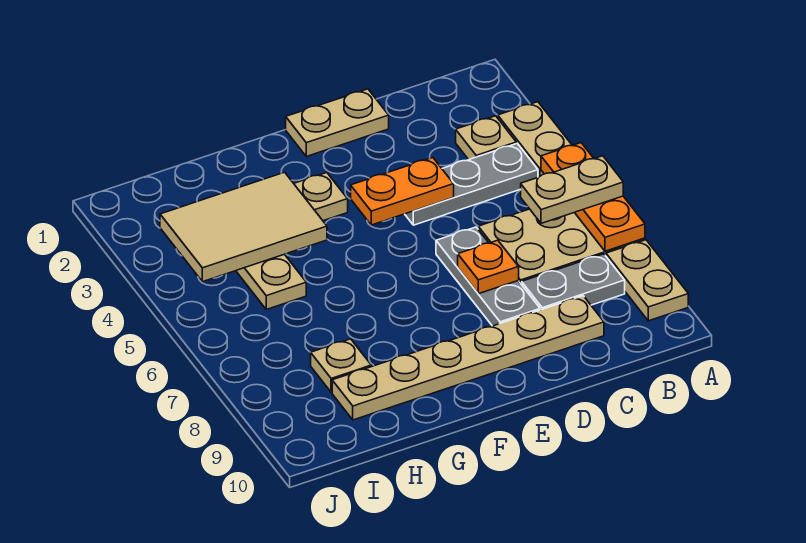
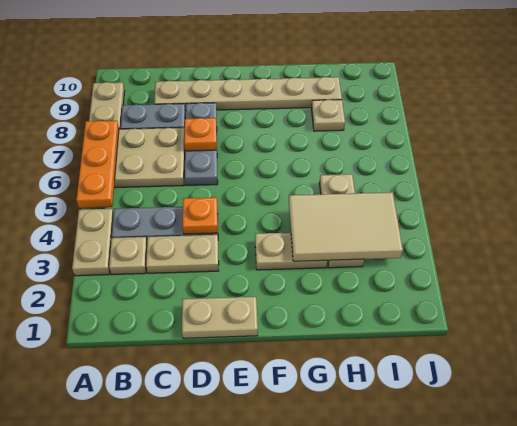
tan 1x2 plate [521,156,623,223] -> tan 1x2 plate moved to [146,235,219,273]
orange 1x2 plate [351,158,454,225] -> orange 1x1 plate [183,197,218,234]

